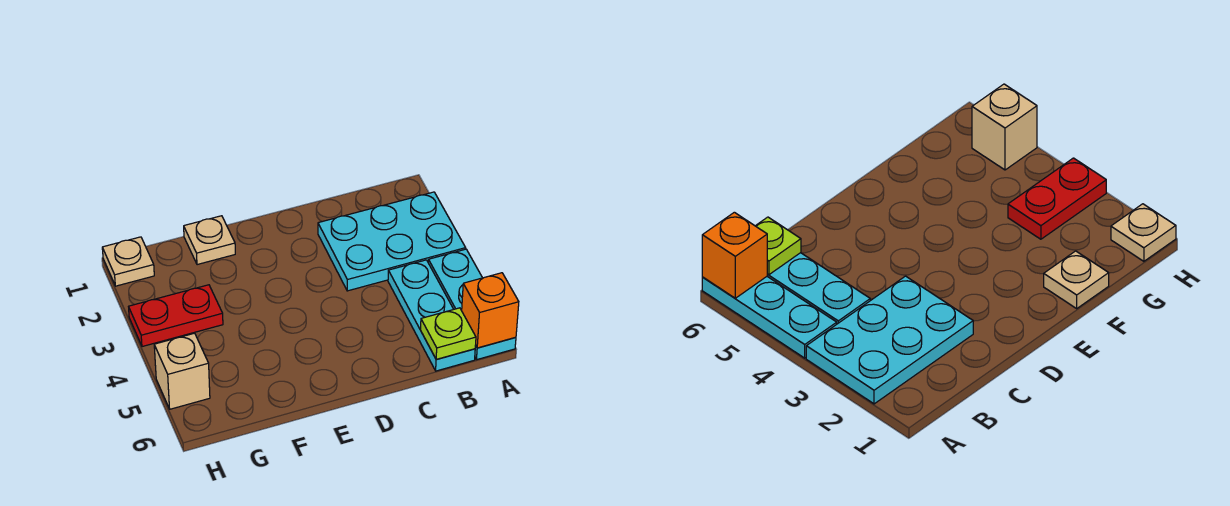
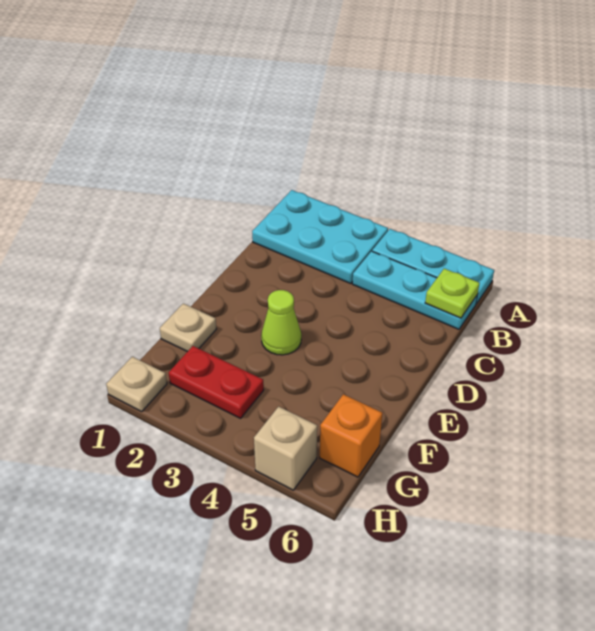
cyan 2x3 plate [318,192,466,291] -> cyan 2x3 plate turned to [252,190,388,283]
orange 1x1 brick [462,273,519,348] -> orange 1x1 brick moved to [320,394,383,477]
none -> lime 1x1 cone [261,290,301,355]
red 1x2 plate [129,285,223,347] -> red 1x2 plate turned to [169,346,264,418]

